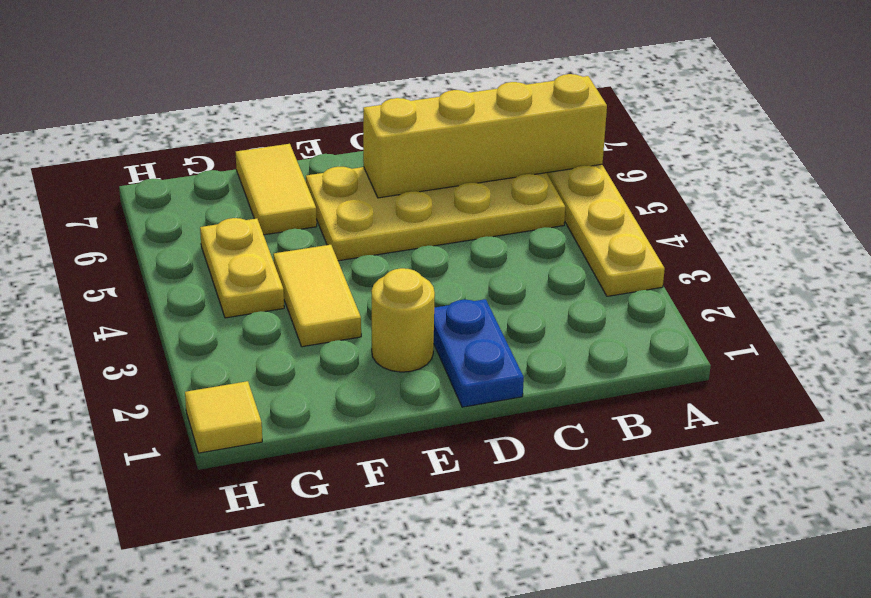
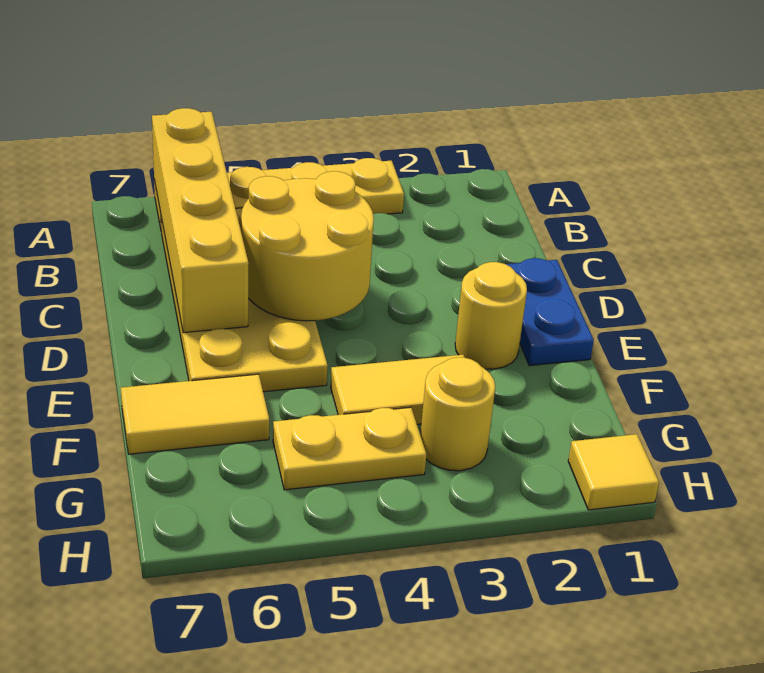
none -> yellow 2x2 round brick [241,171,374,321]
blue 1x2 plate [434,299,524,407] -> blue 1x2 plate turned to [506,258,594,366]
none -> yellow 1x1 round brick [420,357,495,471]

